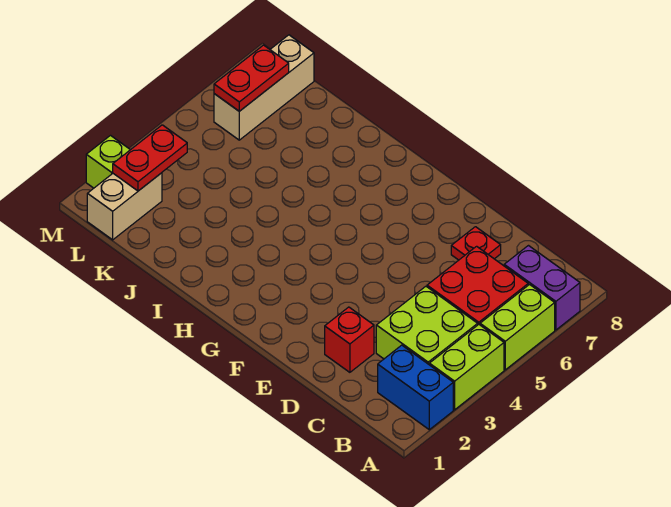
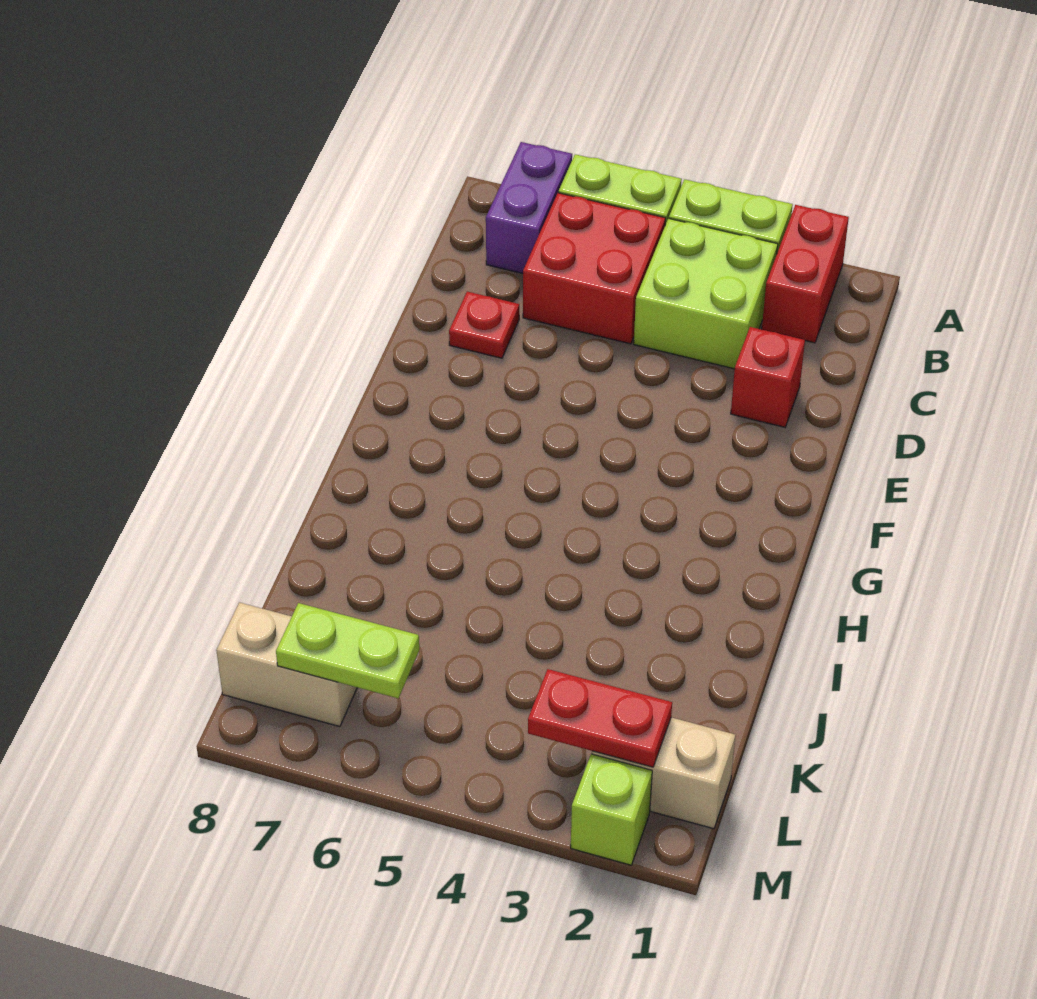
blue 1x2 brick [378,345,453,430] -> red 1x2 brick [762,205,849,343]
tan 1x3 brick [214,35,314,140] -> tan 1x2 brick [216,602,357,727]
red 1x2 plate [214,45,289,111] -> lime 1x2 plate [276,603,419,698]

